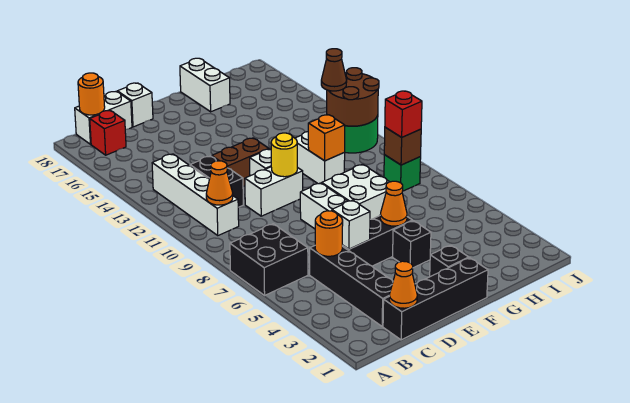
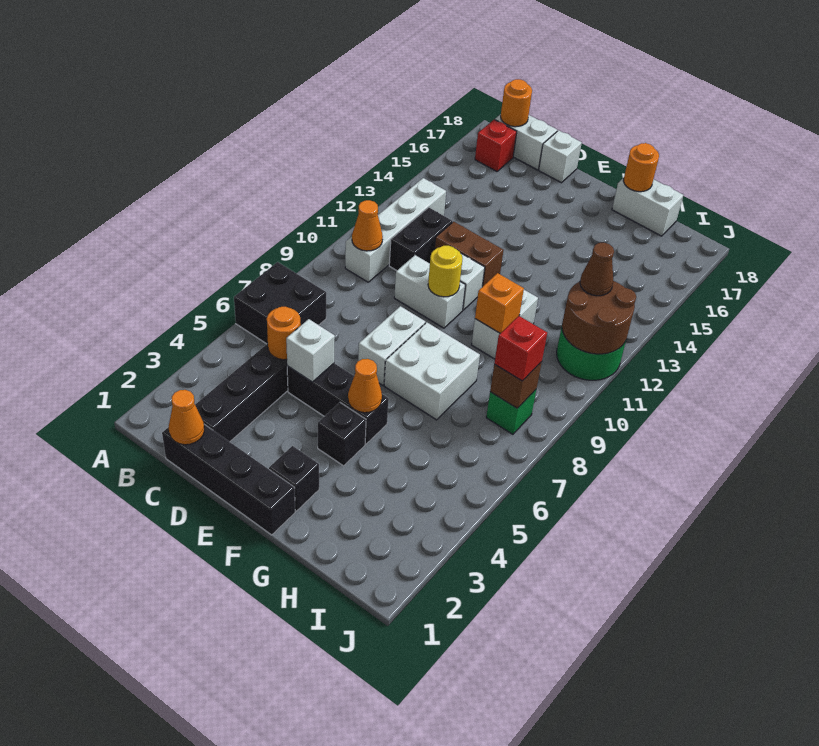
white 1x2 brick [180,58,230,112] -> white 1x2 brick turned to [612,178,683,236]
none -> orange 1x1 round brick [624,143,659,192]

